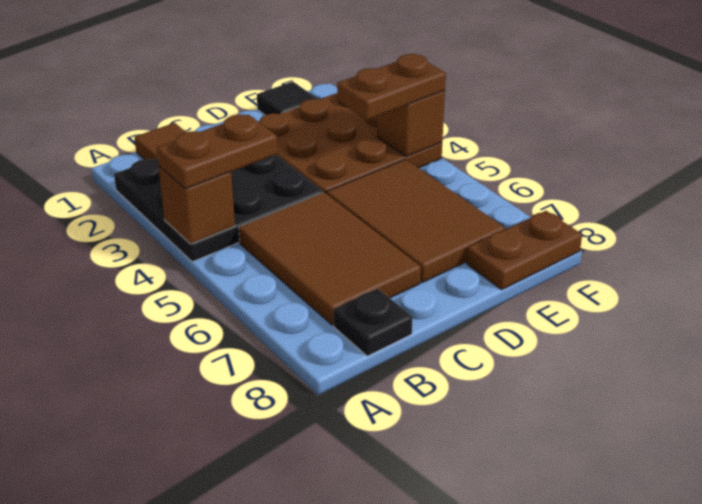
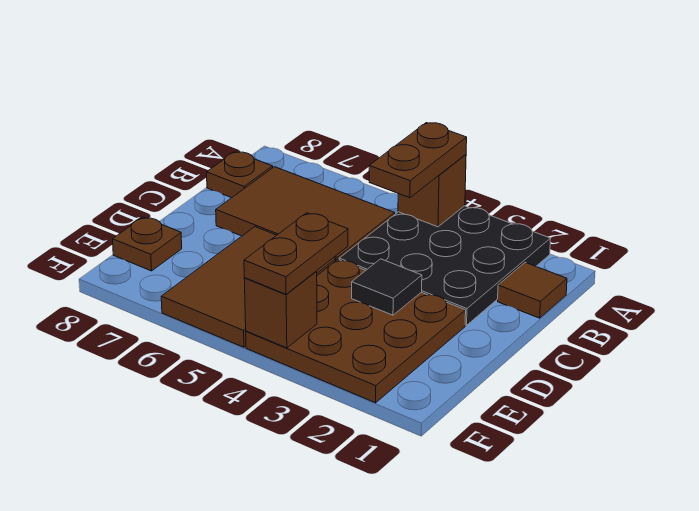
black 1x1 plate [334,289,412,356] -> brown 1x1 plate [207,152,273,198]
brown 2x3 tile [326,159,505,283] -> brown 2x3 tile turned to [161,227,336,347]
black 1x1 tile [257,82,317,115] -> black 1x1 tile moved to [352,259,422,315]
brown 1x2 plate [467,211,582,290] -> brown 1x1 plate [113,217,182,271]

